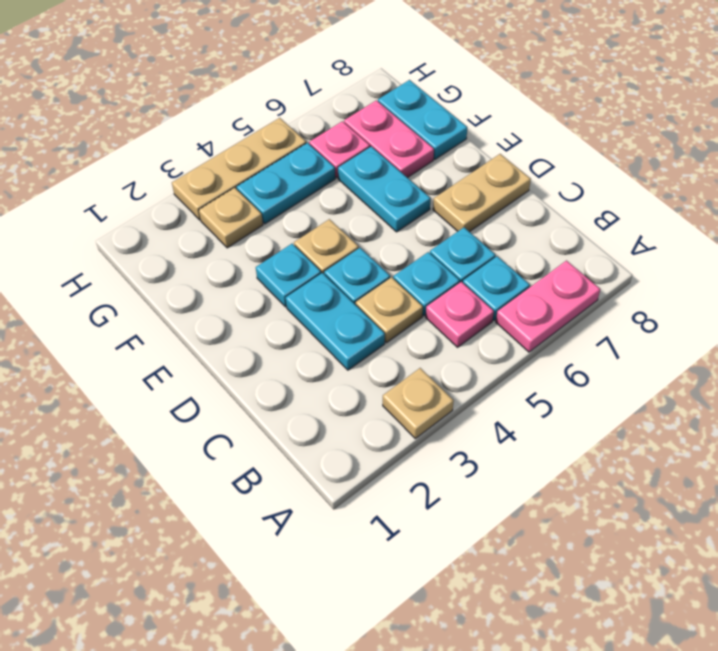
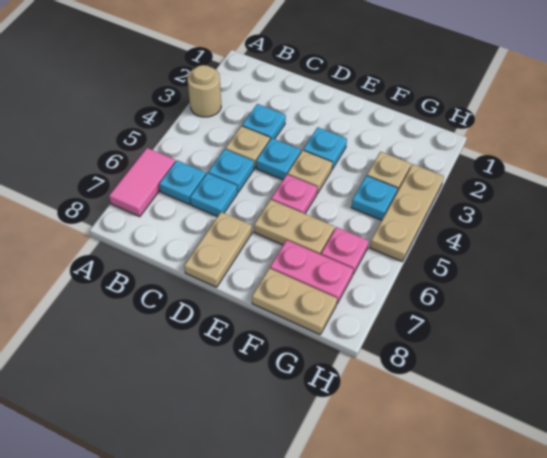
tan 1x1 plate [383,368,454,439] -> tan 1x1 round brick [187,65,221,117]
pink 1x2 plate [496,261,600,352] -> pink 1x2 tile [109,148,176,217]
pink 1x1 plate [426,282,494,347] -> pink 1x1 plate moved to [271,174,317,214]
cyan 1x2 plate [286,273,385,370] -> cyan 1x1 plate [242,104,286,140]
cyan 1x2 plate [338,146,431,232] -> tan 1x2 plate [254,200,335,255]
cyan 1x2 plate [378,80,467,159] -> tan 1x2 plate [252,268,337,335]
cyan 1x2 plate [237,143,335,224] -> cyan 1x1 plate [351,176,397,220]

